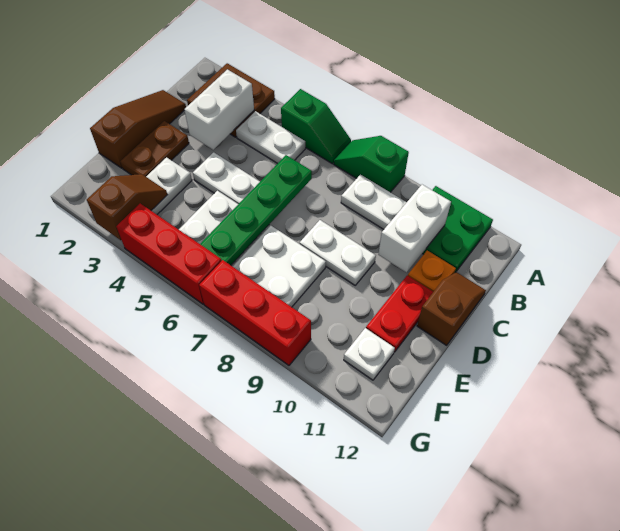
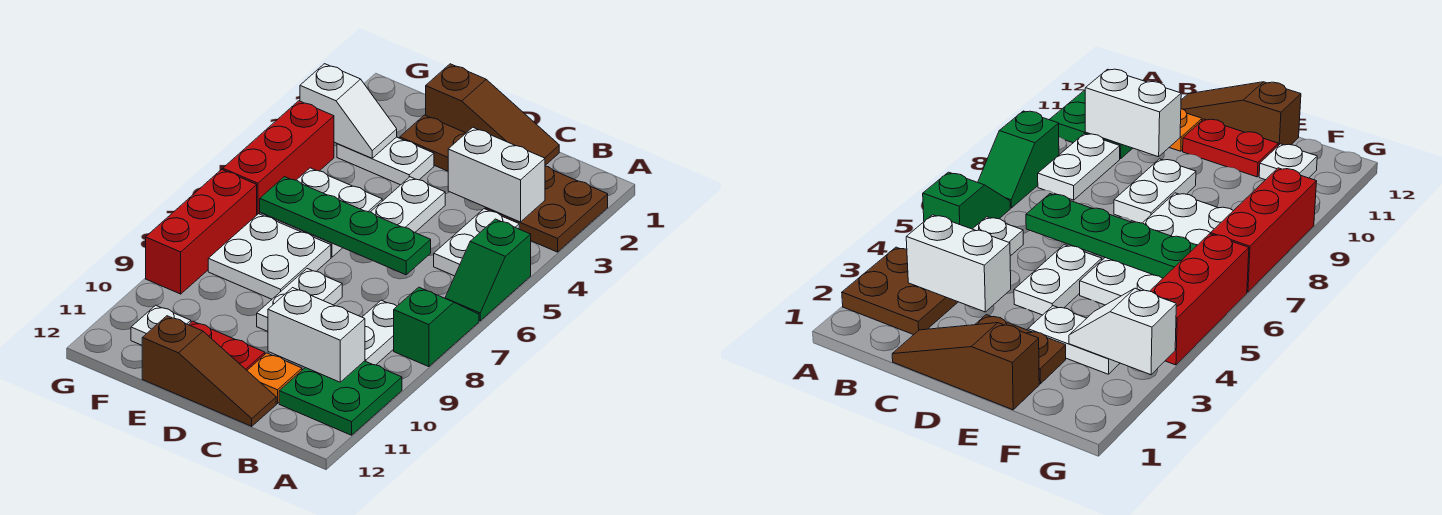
brown 1x2 slope [417,272,486,345] -> brown 1x3 slope [142,316,276,426]
brown 1x2 slope [87,174,167,240] -> white 1x2 slope [300,64,397,158]

